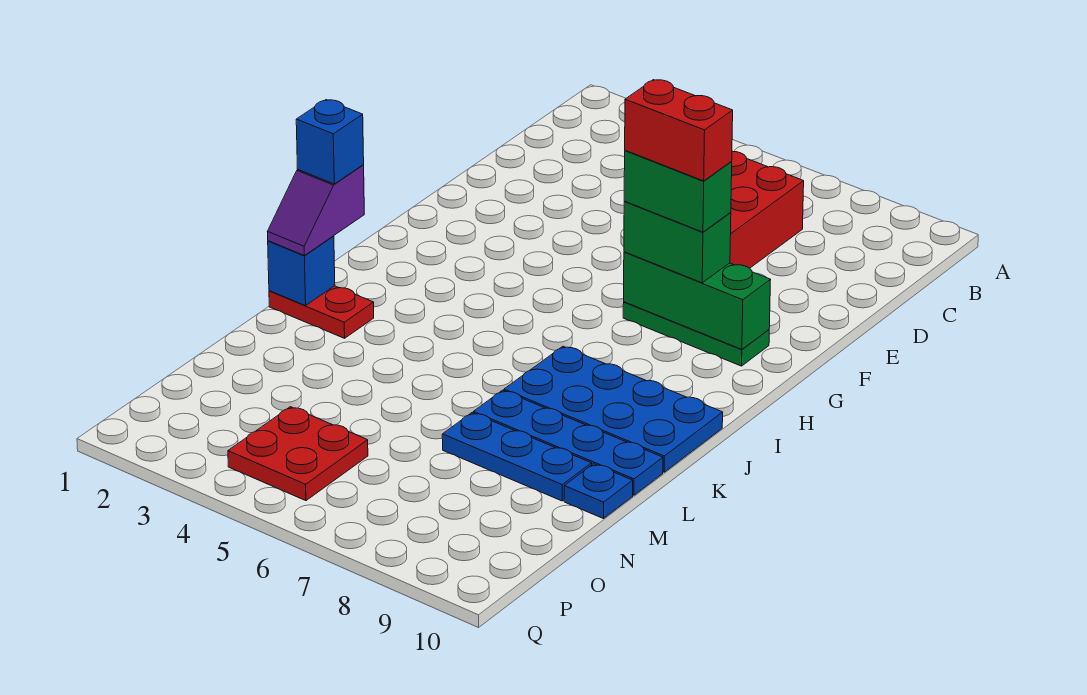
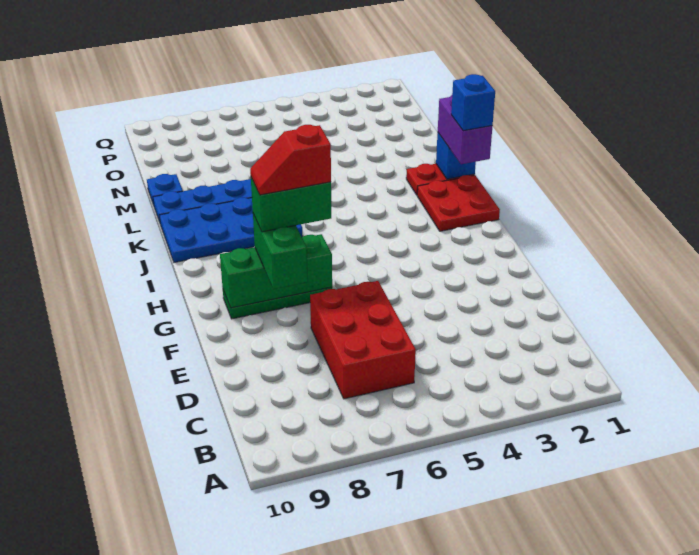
green 1x2 brick [624,201,731,283] -> green 1x2 brick turned to [253,214,308,289]
red 1x2 brick [625,80,733,181] -> red 1x2 slope [250,125,331,195]
purple 1x2 slope [267,165,364,256] -> purple 1x2 brick [438,95,492,164]
blue 1x3 plate [442,413,592,501] -> none
red 2x2 plate [228,407,368,501] -> red 2x2 plate moved to [417,175,500,231]

